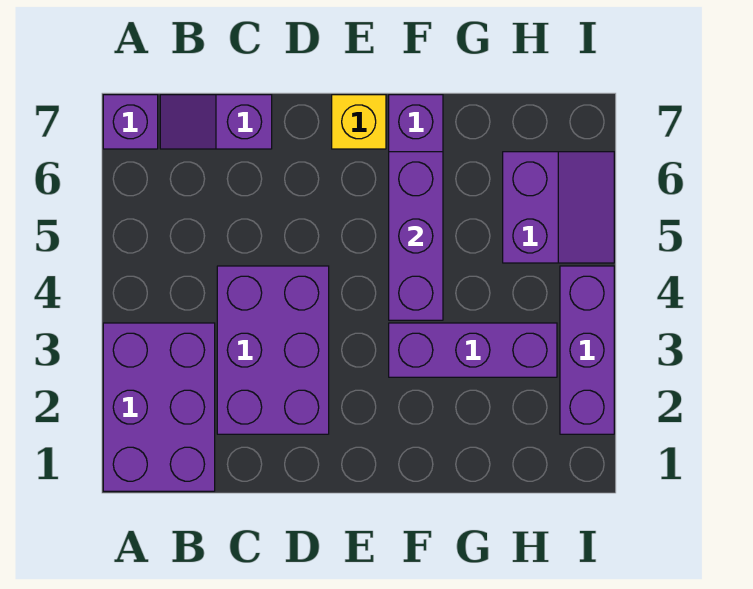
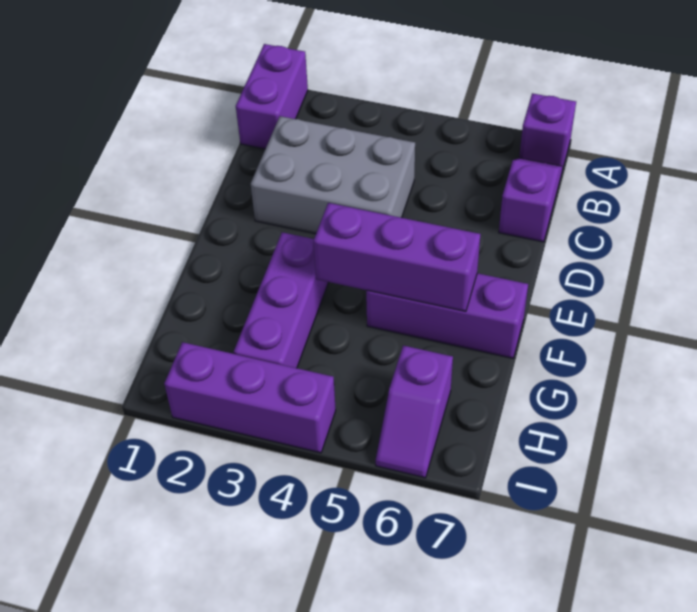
purple 2x3 brick [103,323,215,491] -> purple 1x2 brick [236,44,308,149]
purple 2x3 brick [217,266,329,434] -> grey 2x3 brick [251,116,415,234]
yellow 1x1 brick [332,95,386,149] -> none
purple 2x2 slope [503,152,614,263] -> purple 1x2 slope [376,345,453,478]

